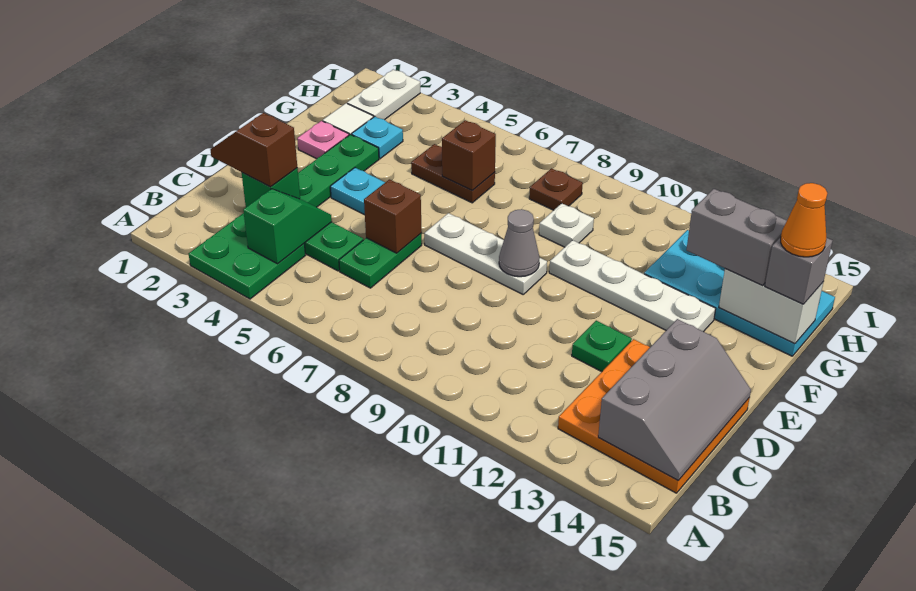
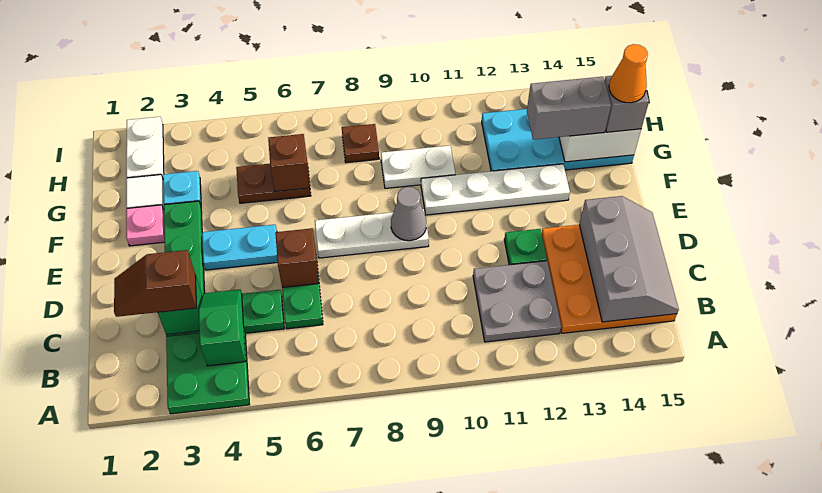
none -> grey 2x2 plate [473,261,561,342]
white 1x1 plate [539,203,594,247] -> white 1x2 plate [381,146,455,188]

